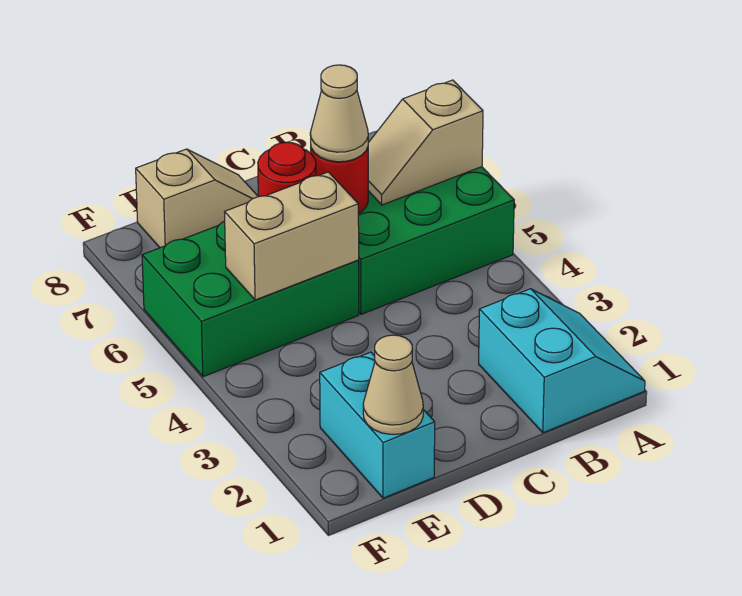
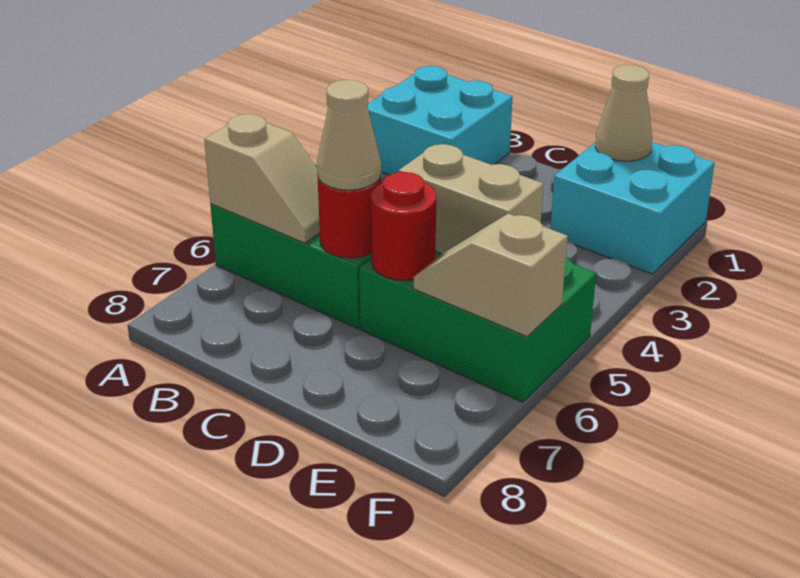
cyan 2x2 slope [479,289,645,433] -> cyan 2x2 brick [367,66,513,175]
tan 1x2 slope [136,149,258,248] -> tan 1x2 slope moved to [414,213,568,337]
cyan 1x2 brick [320,352,435,498] -> cyan 2x2 brick [550,142,715,274]

